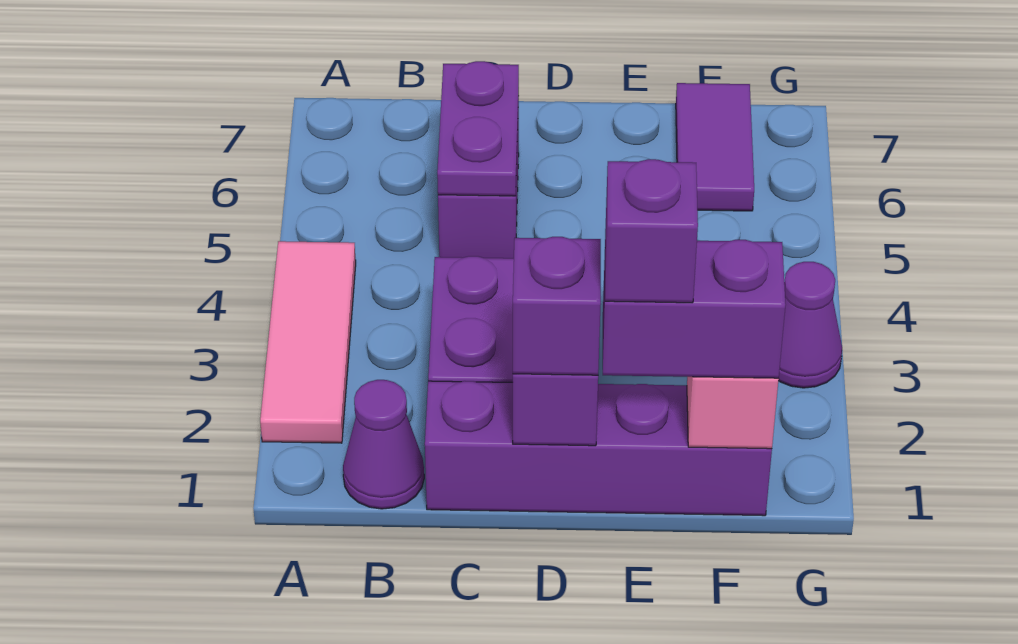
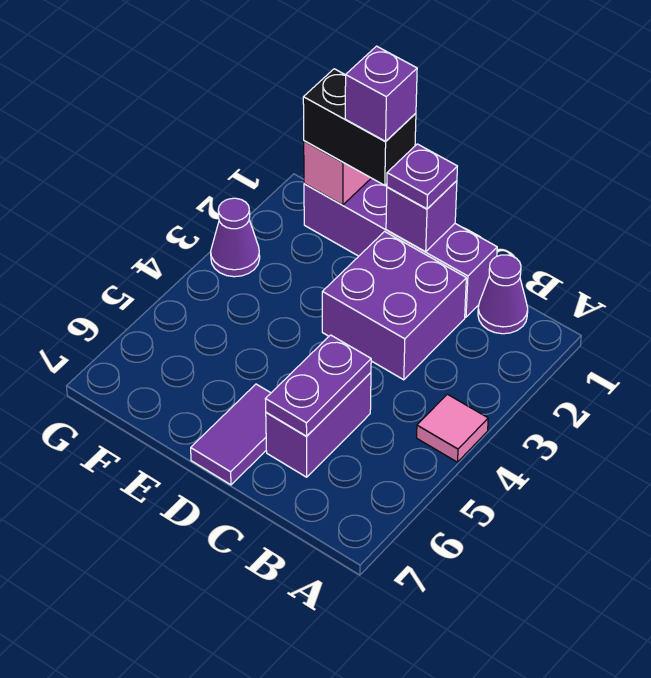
pink 1x3 tile [260,241,356,443] -> pink 1x1 tile [417,394,488,462]
purple 1x1 brick [513,237,601,375] -> purple 1x1 plate [387,144,457,209]
purple 1x2 brick [603,240,786,378] -> black 1x2 brick [303,69,416,185]
purple 1x2 tile [676,83,754,211] -> purple 1x2 tile moved to [191,384,271,485]

